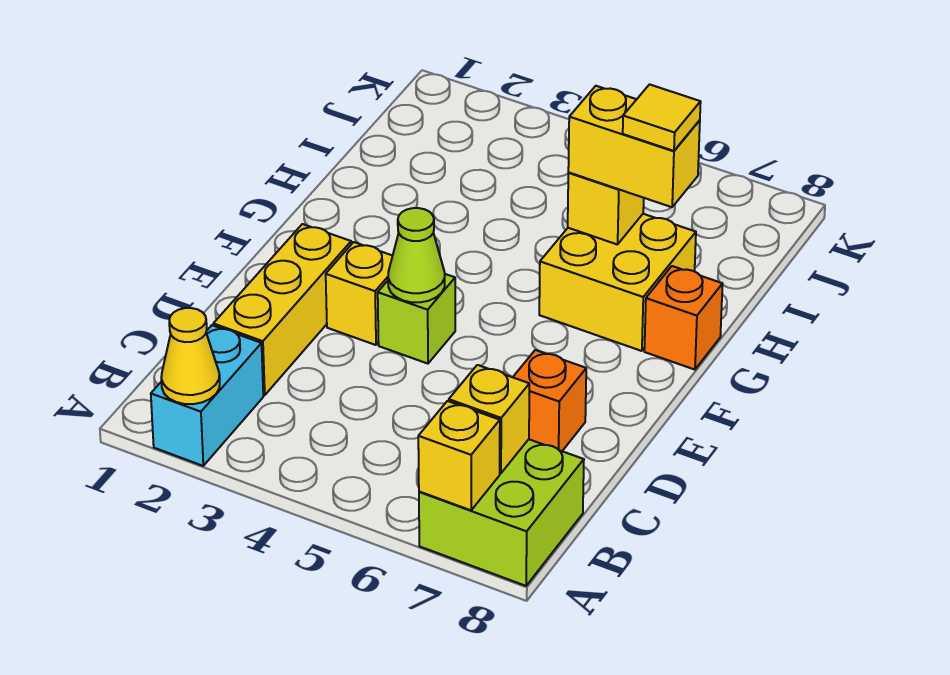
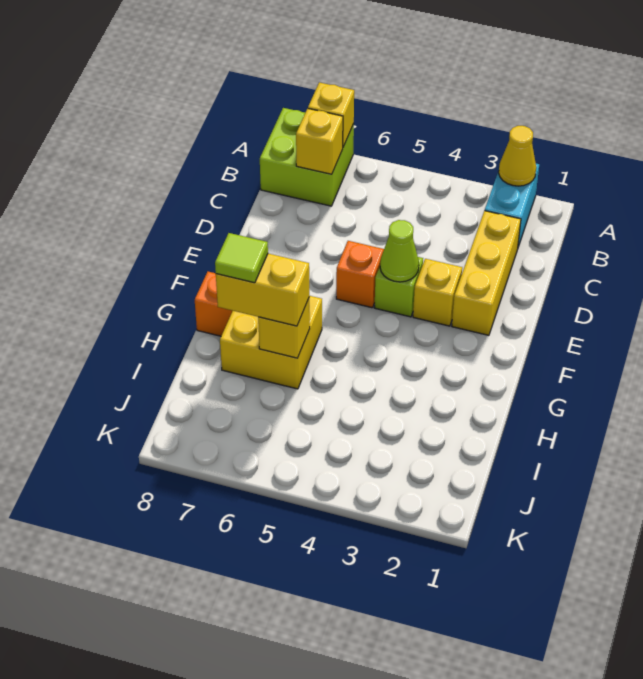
orange 1x1 brick [513,350,586,451] -> orange 1x1 brick moved to [336,241,384,308]
yellow 1x1 tile [623,84,701,151] -> lime 1x1 tile [215,233,268,283]

